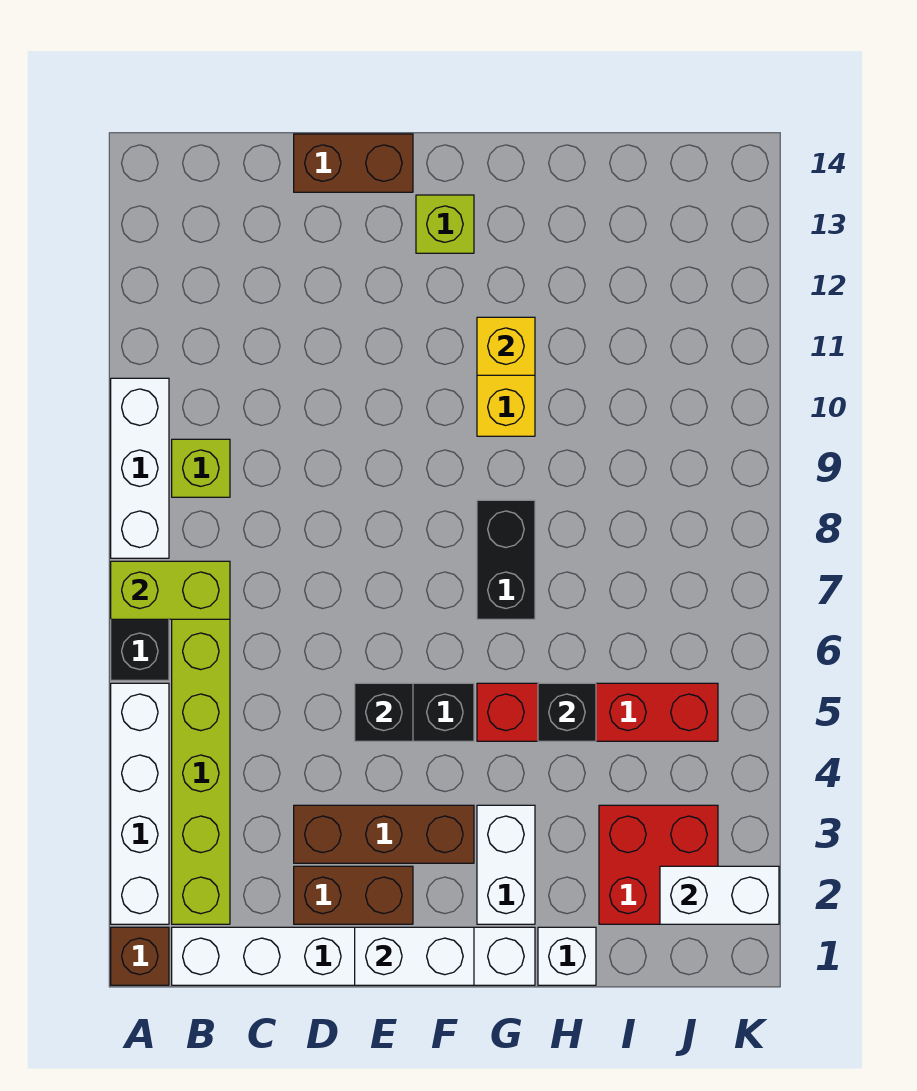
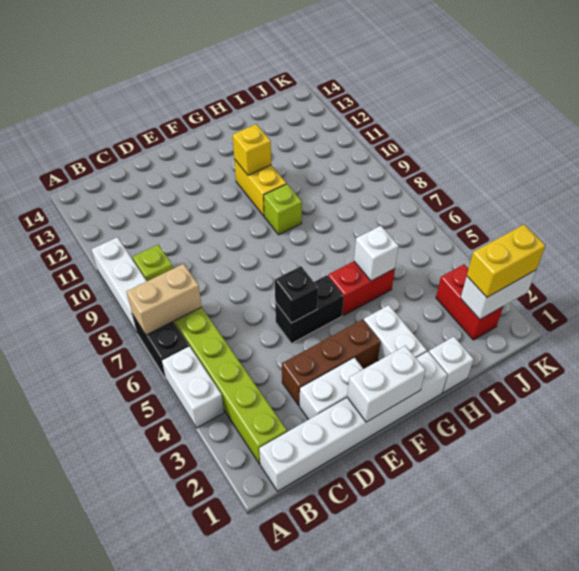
brown 1x1 brick [111,927,169,985] -> none
white 1x4 brick [111,683,169,924] -> white 1x2 brick [162,346,224,428]
lime 1x2 brick [111,561,230,619] -> tan 1x2 brick [126,264,202,335]
brown 1x2 brick [294,866,413,924] -> white 1x2 brick [300,358,363,420]
brown 1x2 brick [294,134,413,192] -> none
lime 1x1 brick [416,195,474,253] -> lime 1x1 brick moved to [264,184,302,235]
red 1x4 brick [477,683,718,741] -> red 1x2 brick [328,261,395,316]
black 1x2 brick [477,500,535,619] -> none
black 1x1 brick [538,683,596,741] -> white 1x1 brick [354,226,399,281]
red 2x2 brick [599,805,718,924] -> red 1x2 brick [436,264,503,340]
none -> yellow 1x2 brick [467,225,546,297]

